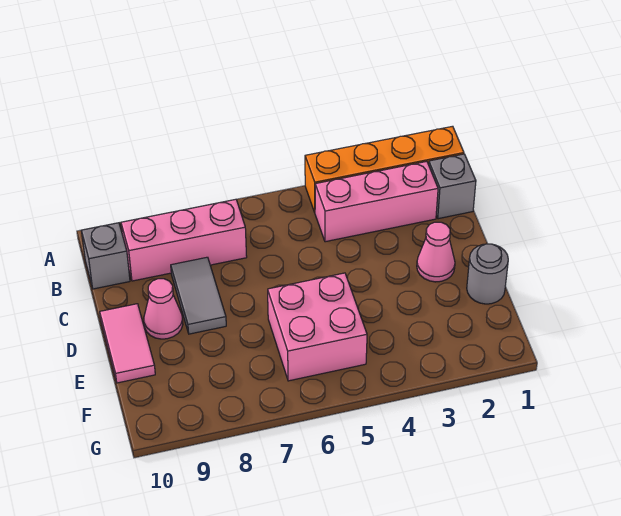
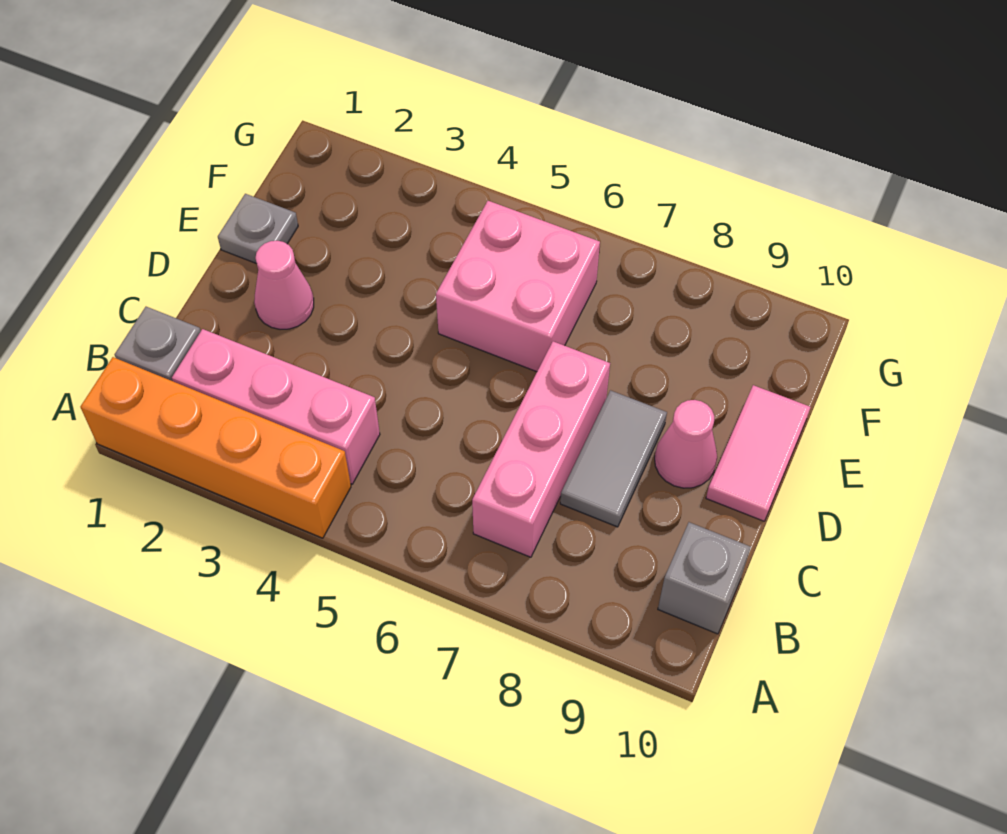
pink 1x3 brick [121,199,247,281] -> pink 1x3 brick turned to [472,341,610,557]
grey 1x1 round brick [467,244,508,304] -> grey 1x1 plate [218,194,298,264]

